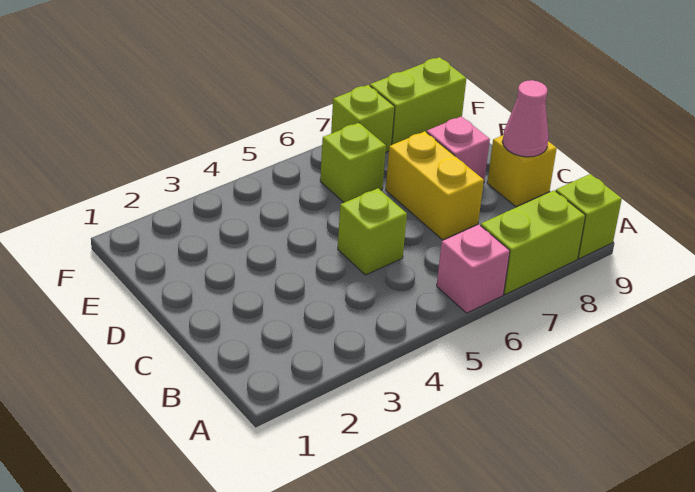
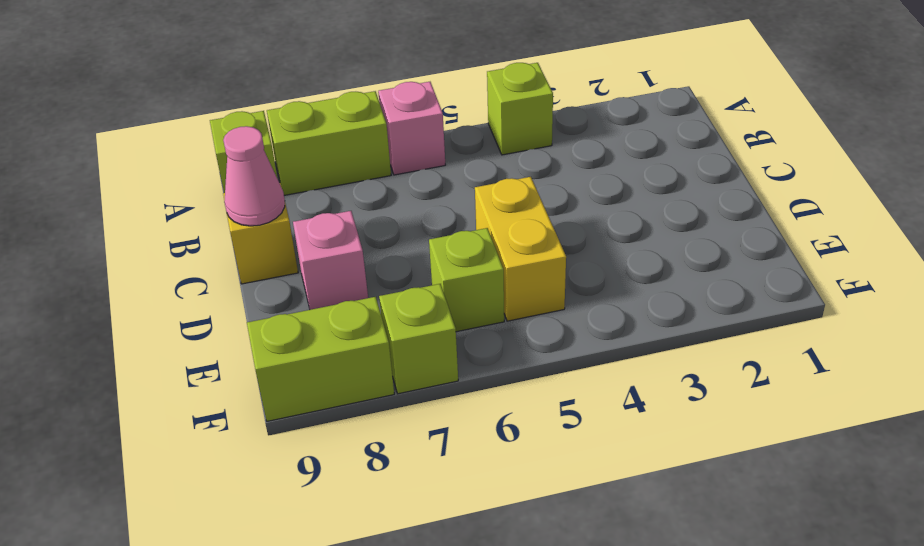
lime 1x1 brick [338,188,407,275] -> lime 1x1 brick moved to [487,63,553,155]
yellow 1x2 brick [386,131,484,240] -> yellow 1x2 brick moved to [475,177,566,321]

